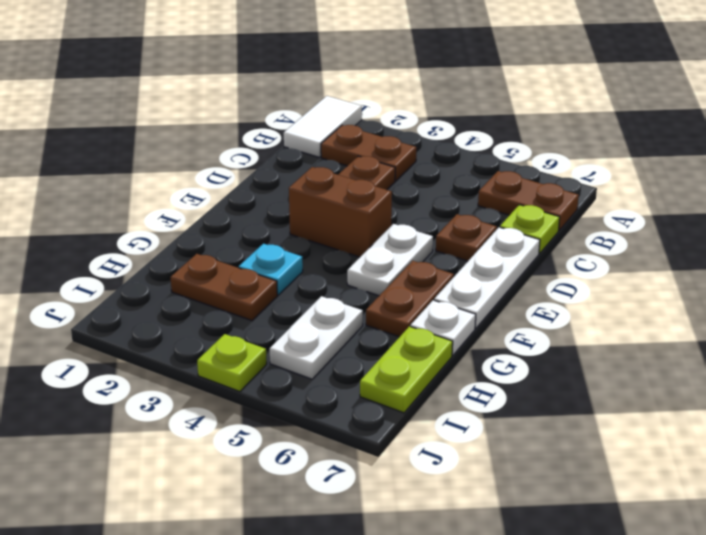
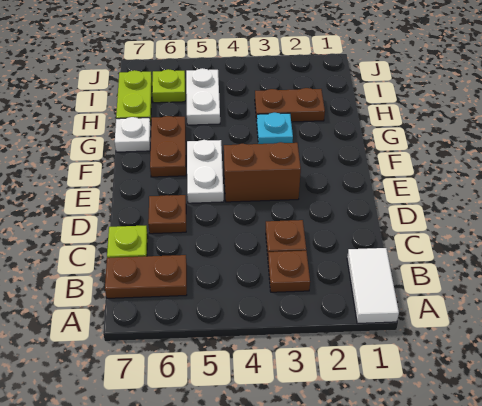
brown 1x2 plate [321,125,416,181] -> brown 1x1 plate [268,251,310,292]
white 1x3 plate [434,227,540,328] -> none
lime 1x1 plate [197,334,267,392] -> lime 1x1 plate moved to [152,69,185,103]

